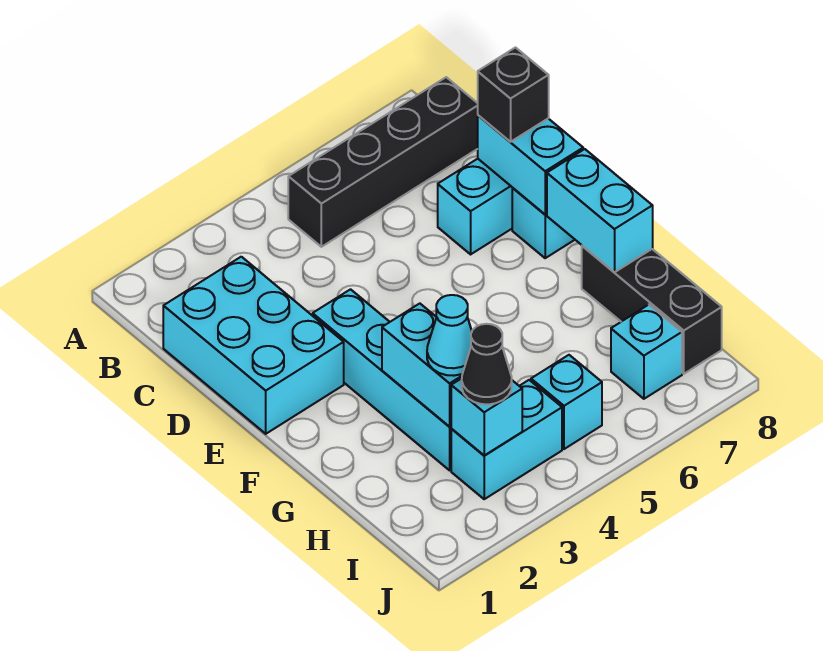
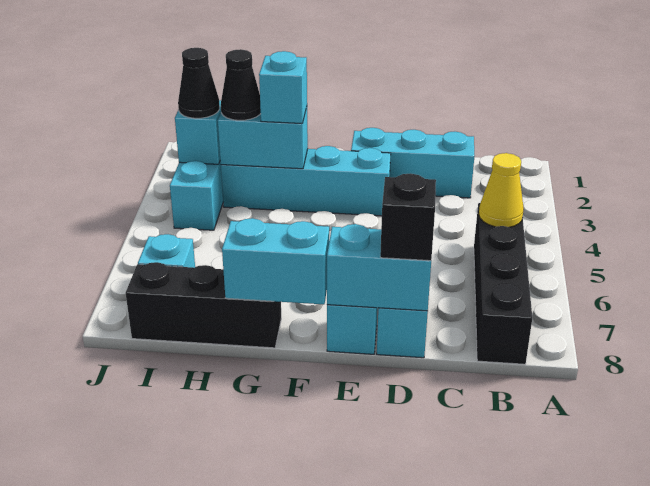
none -> yellow 1x1 cone [479,153,524,227]
cyan 2x3 brick [163,257,344,434] -> cyan 1x3 brick [351,128,475,198]
cyan 1x1 cone [427,295,472,376] -> black 1x1 cone [221,49,261,120]
cyan 1x1 brick [531,355,602,449] -> cyan 1x1 brick moved to [259,51,307,123]

